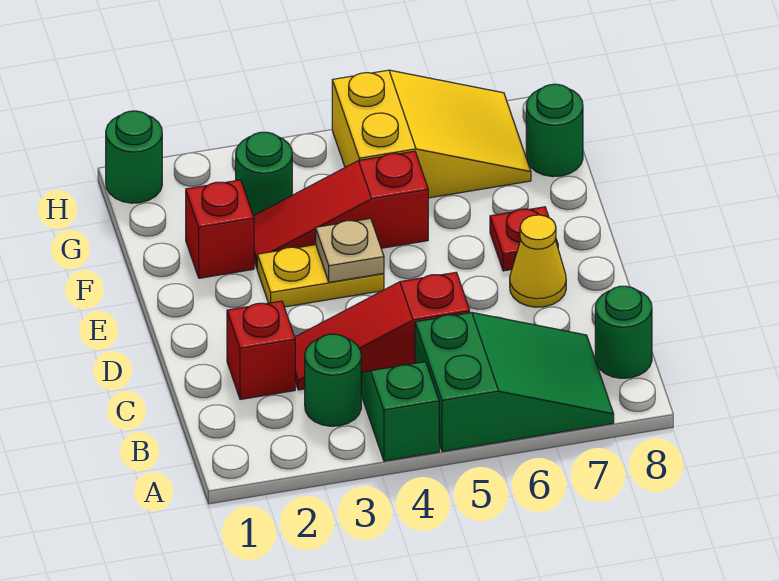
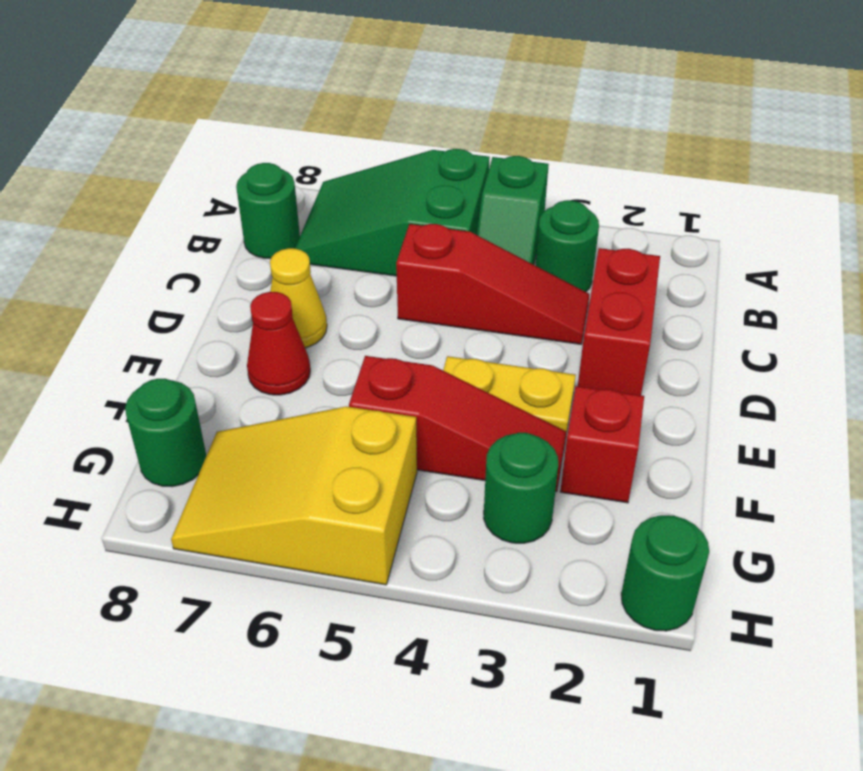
red 1x1 brick [227,301,295,400] -> red 1x2 brick [578,248,660,395]
tan 1x1 plate [316,218,384,282] -> none
red 1x1 plate [490,207,558,271] -> red 1x1 cone [247,292,310,395]

